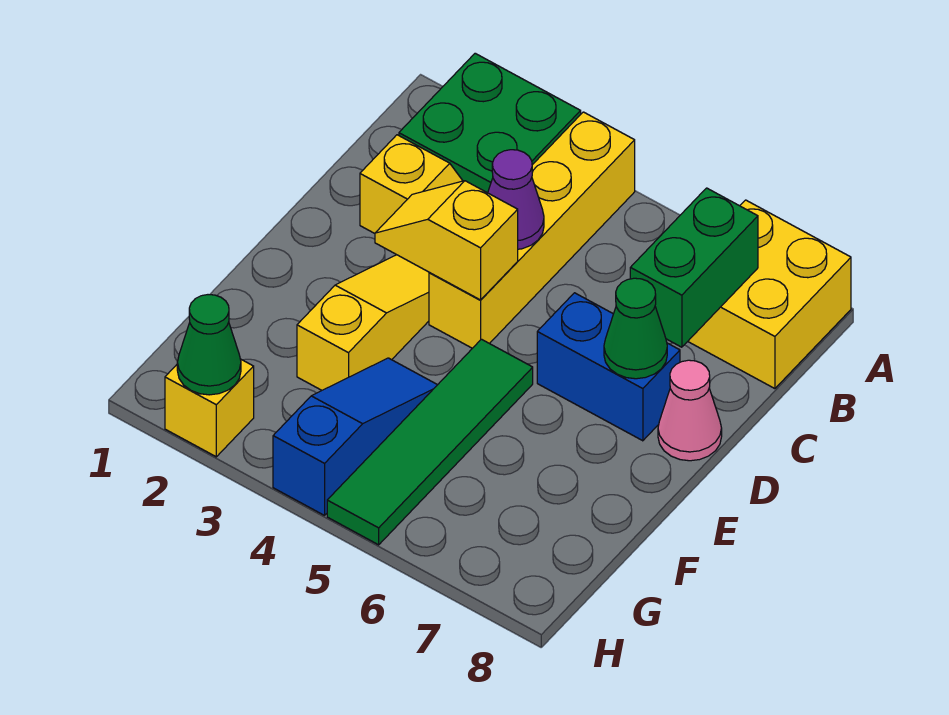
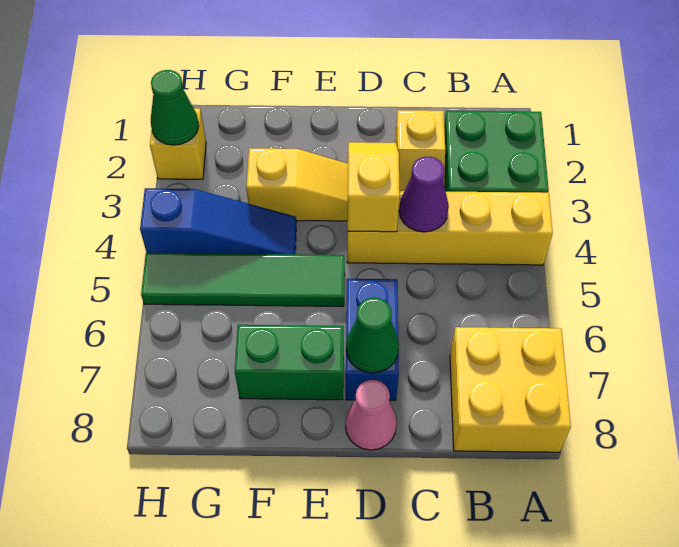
green 1x2 brick [630,188,758,347] -> green 1x2 brick moved to [235,325,344,400]

